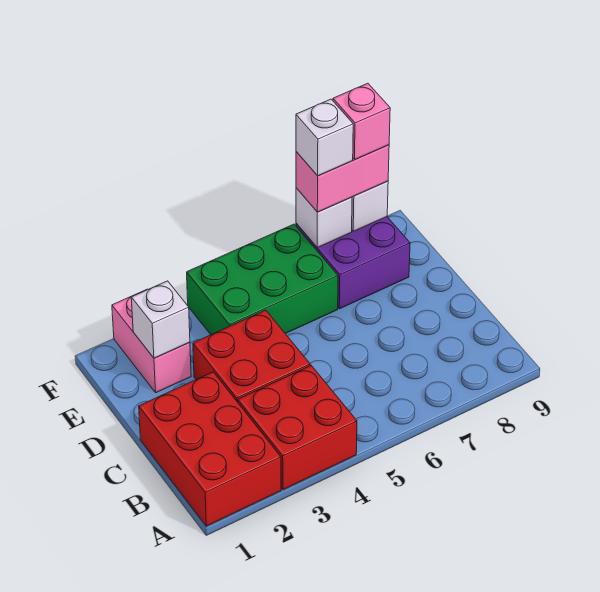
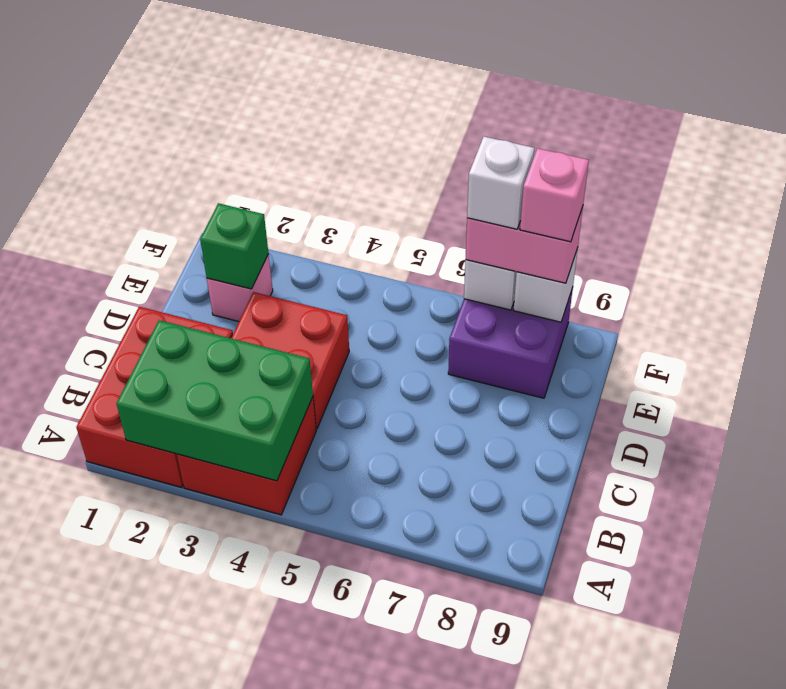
pink 1x2 brick [112,289,191,393] -> pink 1x1 brick [207,254,273,322]
white 1x1 brick [131,281,190,358] -> green 1x1 brick [200,203,269,289]
green 2x3 brick [187,224,338,335] -> green 2x3 brick moved to [117,320,313,481]

